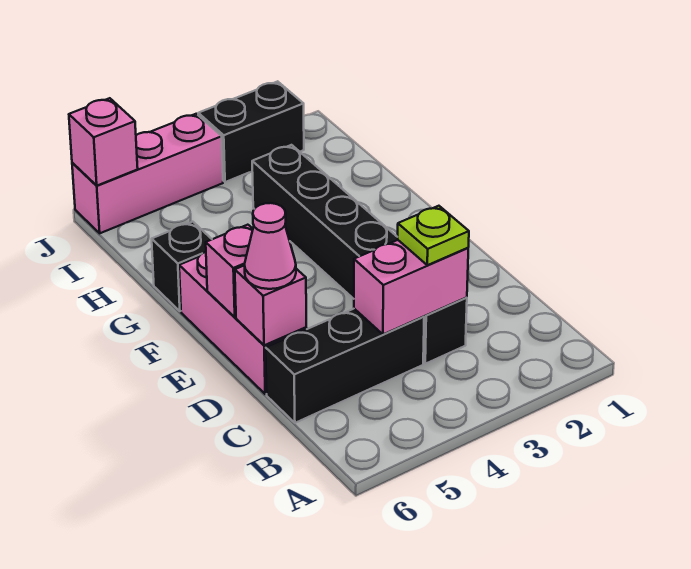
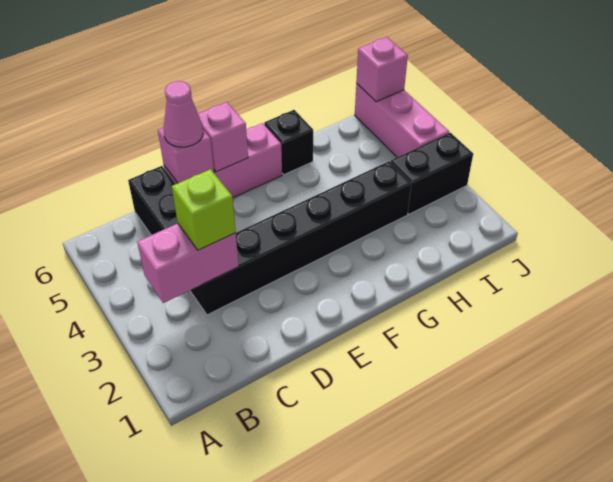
pink 1x2 brick [354,240,468,334] -> pink 1x2 brick turned to [137,223,239,303]
lime 1x1 plate [398,206,469,265] -> lime 1x1 brick [172,169,236,250]
black 1x2 brick [198,81,304,182] -> black 1x2 brick turned to [391,133,473,214]

